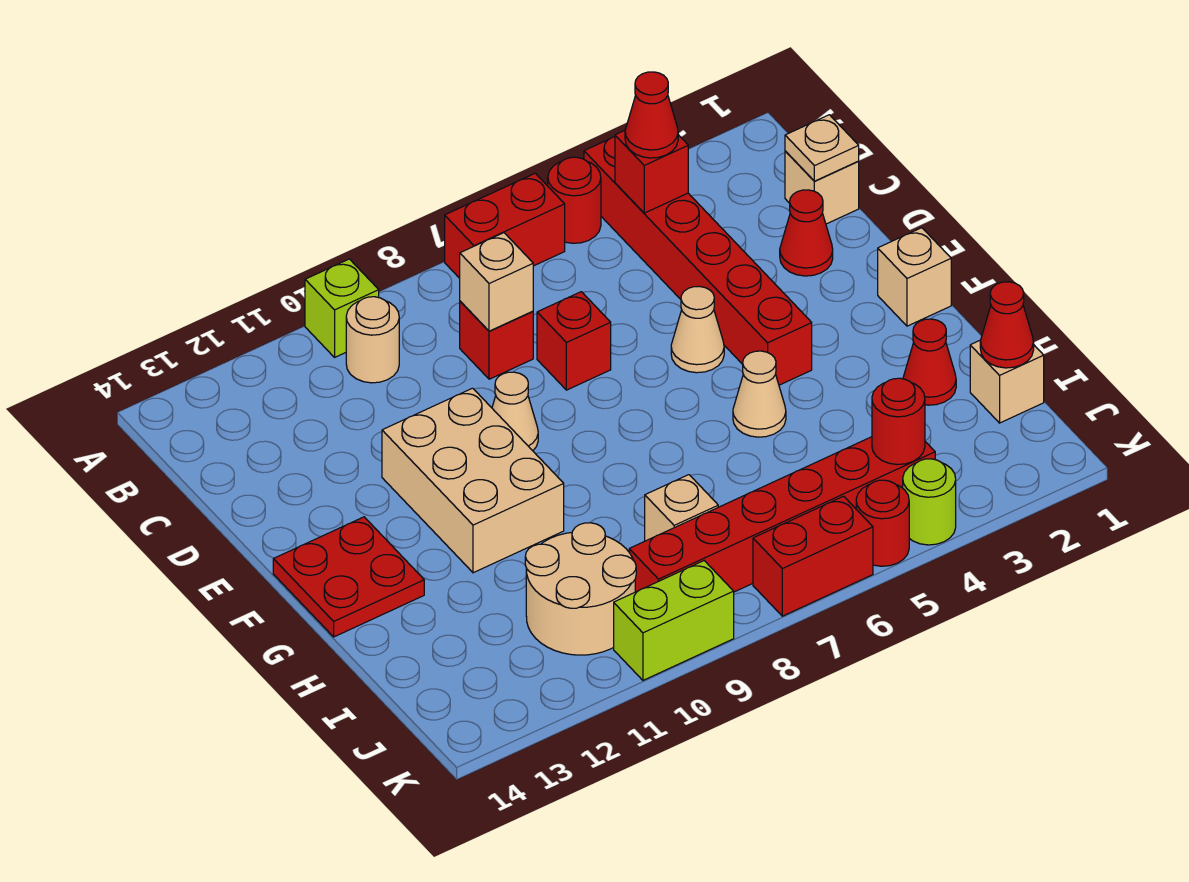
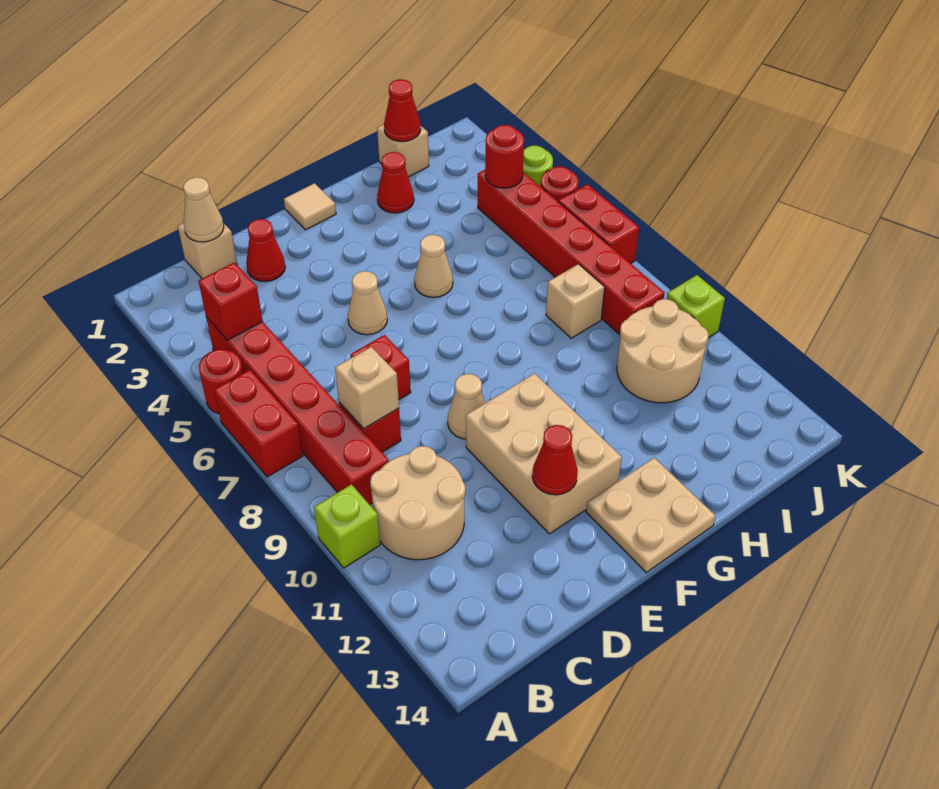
red 1x6 brick [584,137,812,385] -> red 1x6 brick turned to [206,317,389,505]
red 1x1 cone [625,72,678,158] -> red 1x1 cone moved to [532,425,578,495]
tan 1x1 round brick [346,297,399,383] -> tan 2x2 round brick [370,446,465,560]
tan 1x1 plate [785,115,859,181] -> tan 1x1 cone [183,177,224,242]
tan 2x3 brick [382,388,564,573] -> tan 2x3 brick turned to [466,373,622,534]
tan 1x1 brick [878,228,951,326] -> tan 1x1 tile [284,183,336,230]
red 2x2 plate [273,517,424,637] -> tan 2x2 plate [586,458,716,572]
lime 1x2 brick [614,561,734,680] -> lime 1x1 brick [667,275,725,338]

